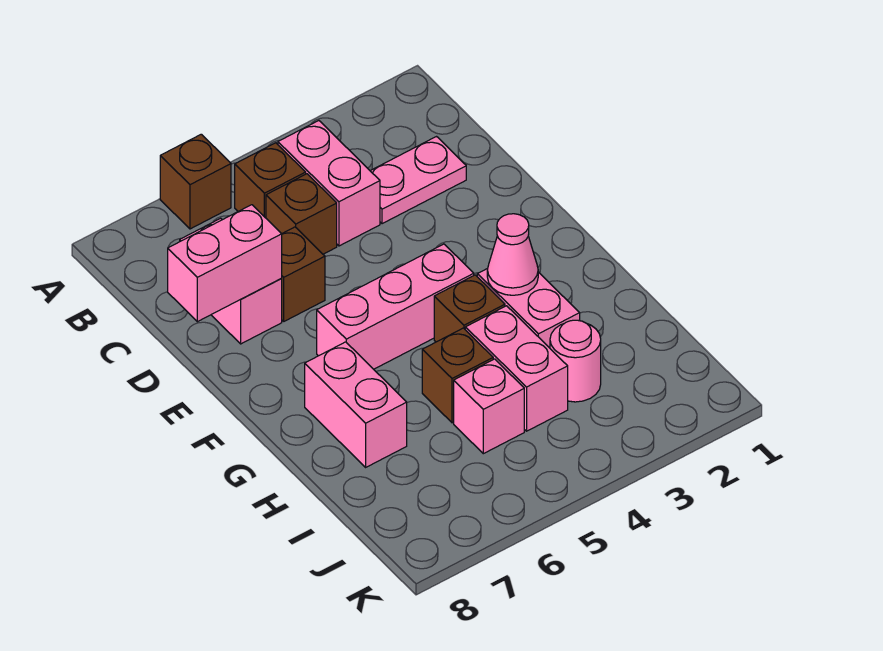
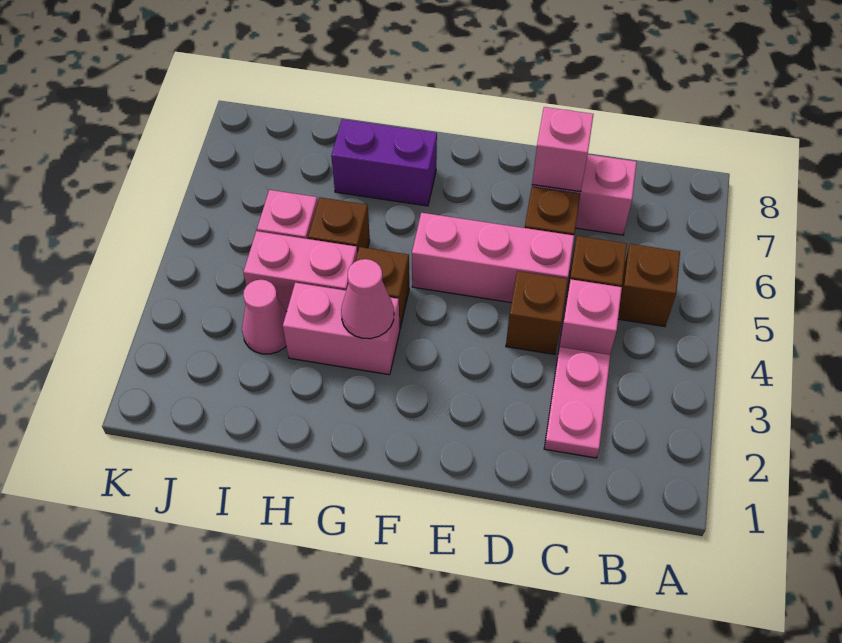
brown 1x1 brick [160,134,231,229] -> brown 1x1 brick moved to [506,271,568,354]
pink 1x2 brick [278,121,380,246] -> pink 1x1 brick [558,279,622,355]
pink 1x2 brick [168,205,282,322] -> pink 1x1 brick [532,107,593,191]
pink 1x3 brick [317,244,474,369] -> pink 1x3 brick turned to [412,213,574,303]
pink 1x2 brick [305,342,407,467] -> purple 1x2 brick [331,119,437,206]
pink 1x1 round brick [550,320,601,402] -> pink 1x1 cone [242,280,286,354]

